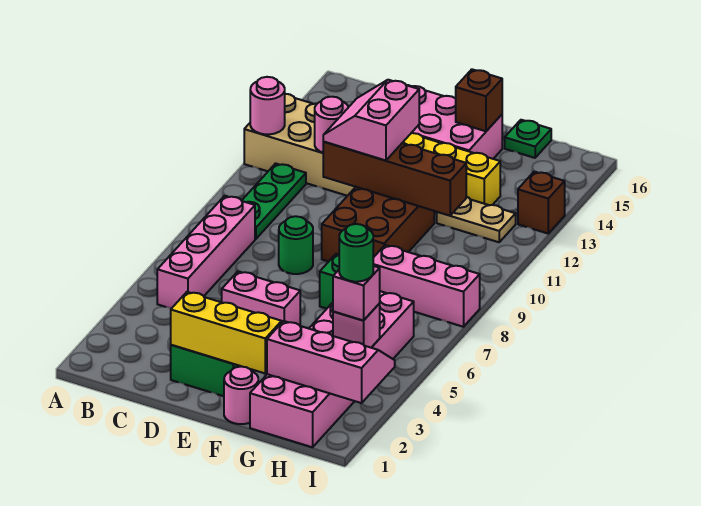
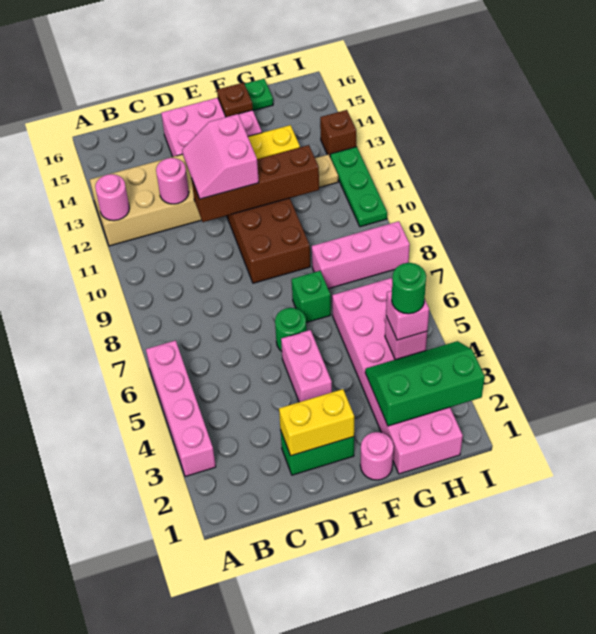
pink 1x4 brick [157,196,255,309] -> pink 1x4 brick moved to [146,340,216,477]
green 1x3 plate [242,164,306,239] -> green 1x3 plate moved to [330,147,387,227]
yellow 1x3 brick [171,292,282,374] -> yellow 1x2 brick [279,389,354,456]
pink 1x2 brick [222,271,300,325] -> pink 1x2 brick turned to [281,330,332,402]
green 1x1 round brick [279,216,313,274] -> green 1x1 round brick moved to [275,308,306,351]
brown 1x1 brick [456,69,502,131] -> brown 1x1 plate [217,83,253,117]
pink 2x3 slope [267,321,395,403] -> green 2x3 slope [365,341,485,426]

